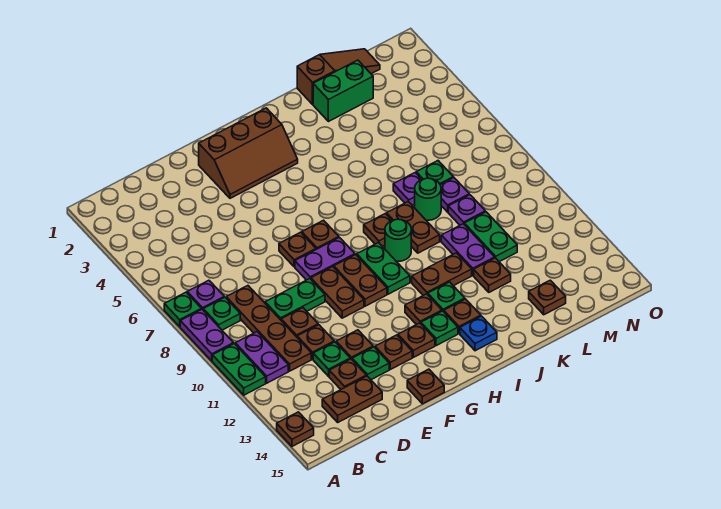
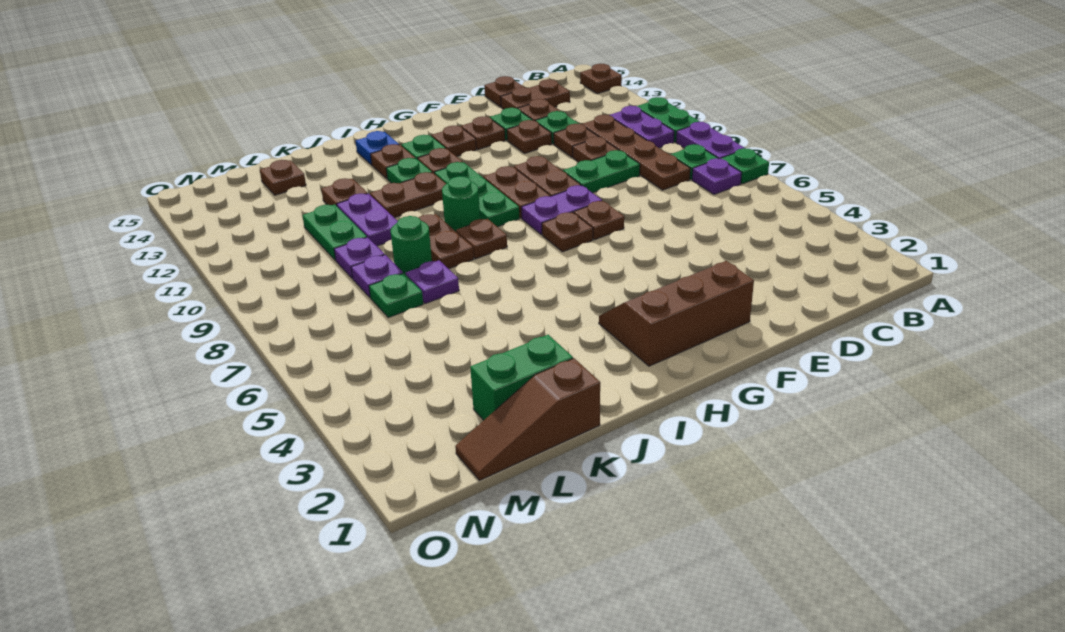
brown 1x1 plate [407,369,444,404] -> brown 1x1 plate moved to [484,76,525,107]
green 1x2 plate [357,243,410,294] -> green 1x3 plate [434,162,519,227]

